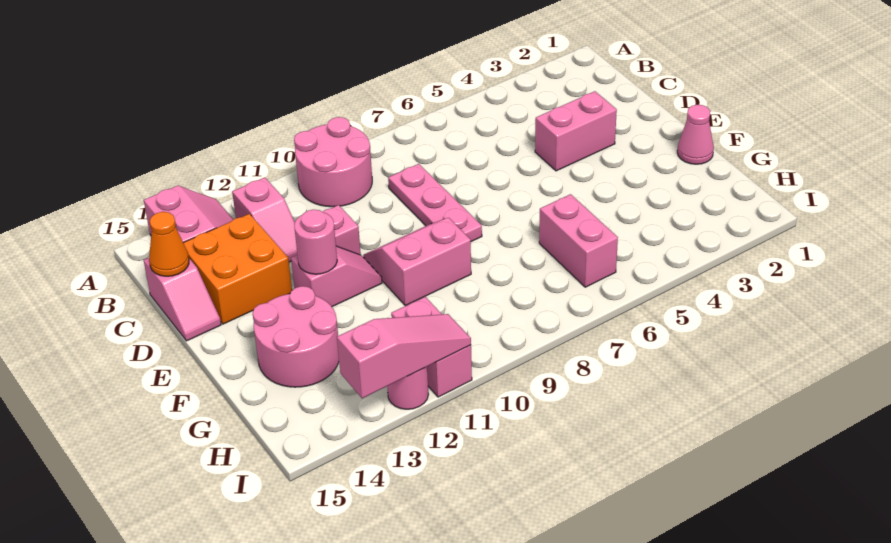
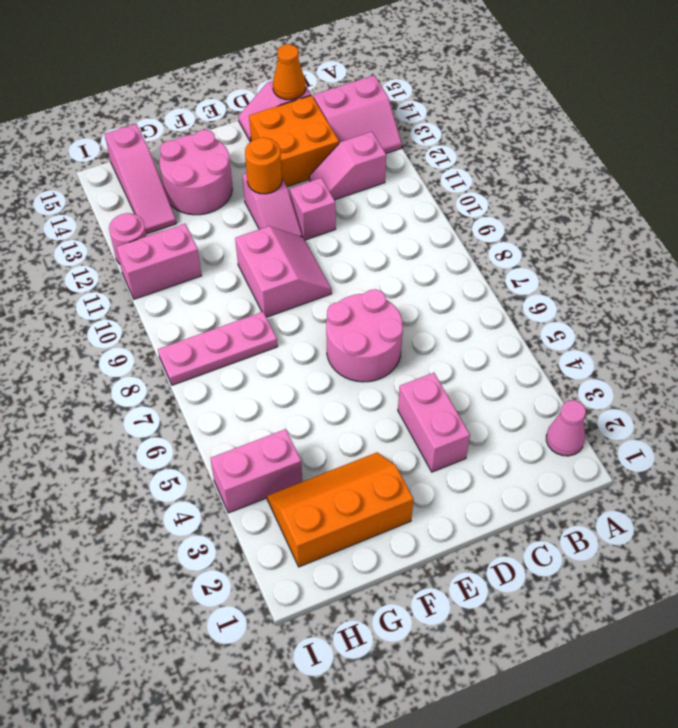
pink 2x2 round brick [294,117,372,207] -> pink 2x2 round brick moved to [326,289,403,382]
pink 1x3 plate [388,164,482,242] -> pink 1x3 plate moved to [158,312,278,385]
pink 1x1 round brick [294,210,337,274] -> orange 1x1 round brick [245,137,282,194]
pink 1x1 cone [677,105,714,164] -> pink 1x1 cone moved to [546,400,586,456]
none -> orange 2x3 slope [267,452,413,567]
pink 1x2 brick [539,194,618,287] -> pink 1x2 brick moved to [210,429,302,513]
pink 1x3 slope [337,314,471,398] -> pink 1x3 slope moved to [105,124,176,234]

